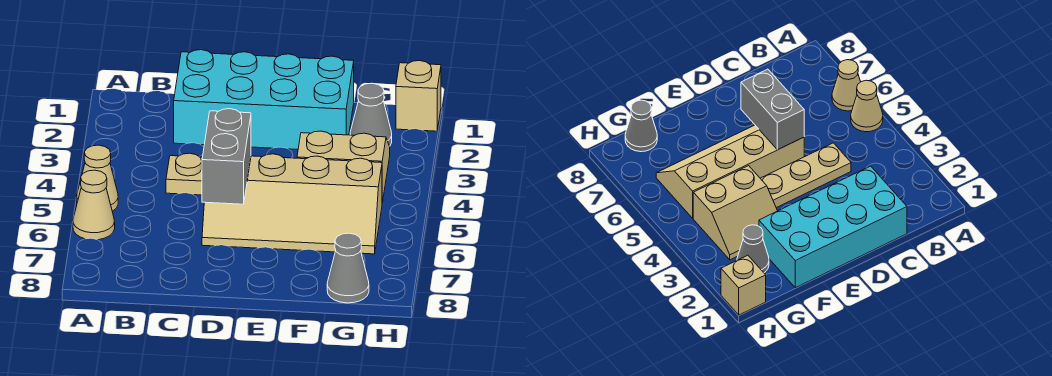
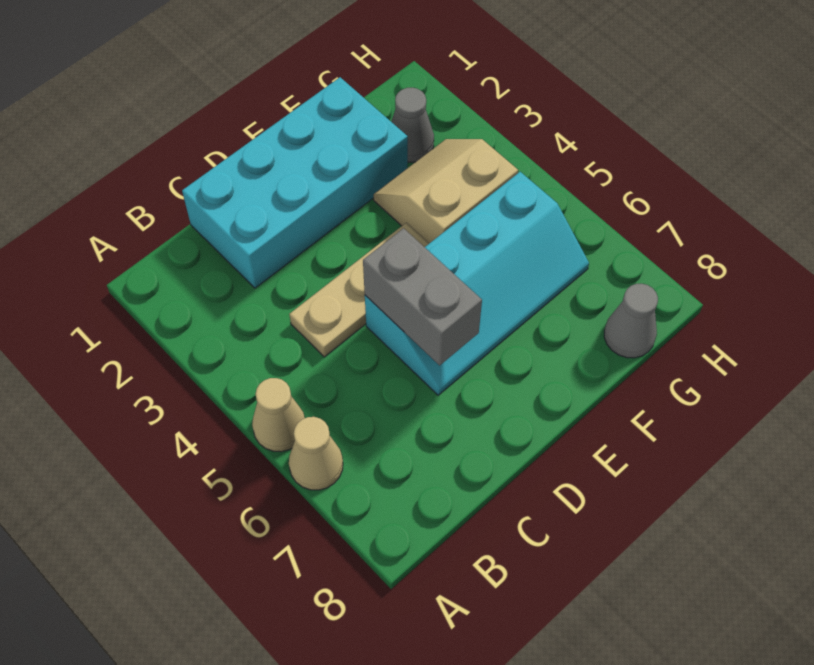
tan 2x4 slope [202,154,382,254] -> cyan 2x4 slope [365,172,589,395]
tan 1x1 brick [396,61,441,131] -> none

